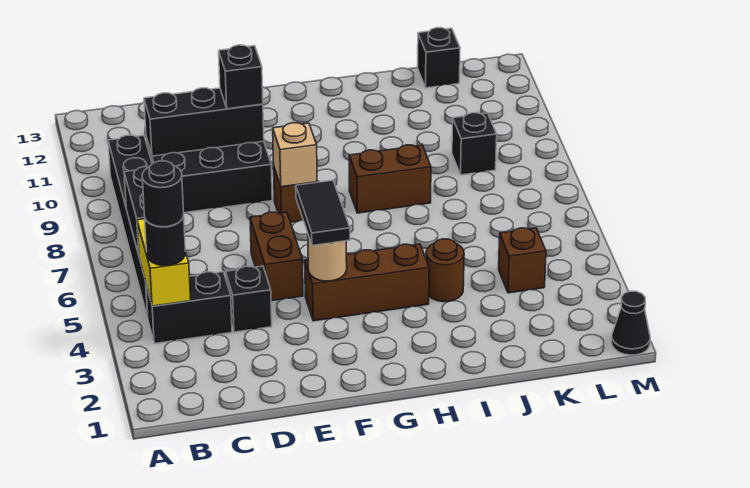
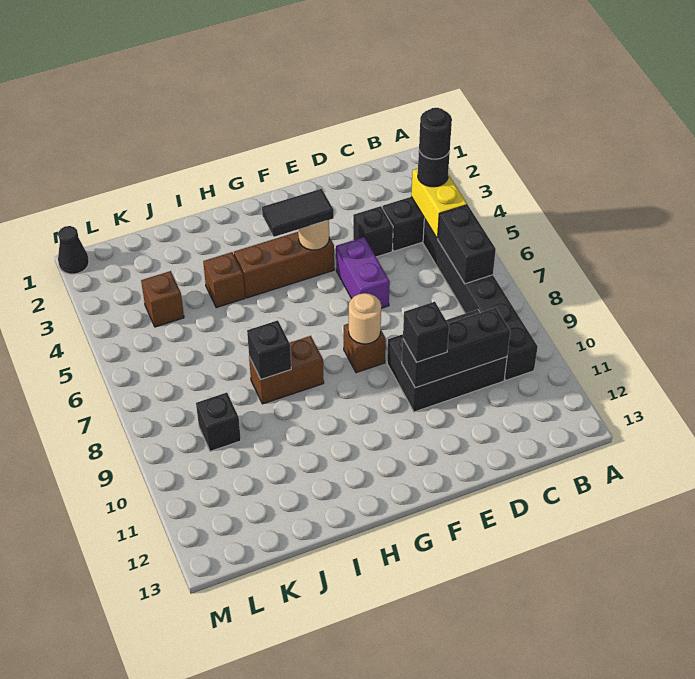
brown 1x2 brick [250,212,303,301] -> purple 1x2 brick [336,237,390,308]
black 1x2 tile [296,180,350,246] -> black 1x2 tile turned to [262,189,334,237]
tan 1x1 brick [273,123,317,187] -> tan 1x1 round brick [349,293,381,344]
brown 1x1 round brick [426,239,464,302] -> brown 1x1 brick [203,252,245,308]
black 1x1 brick [418,28,460,88] -> black 1x1 brick moved to [247,320,291,379]

